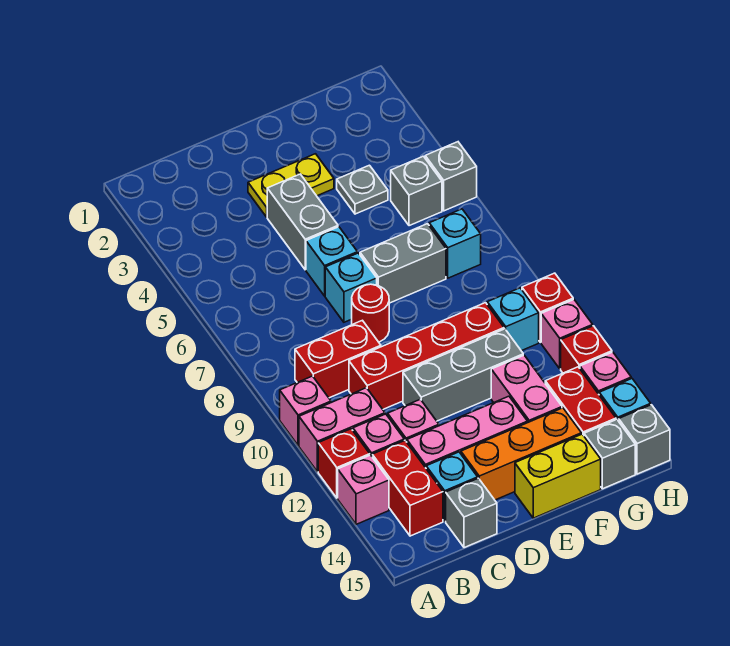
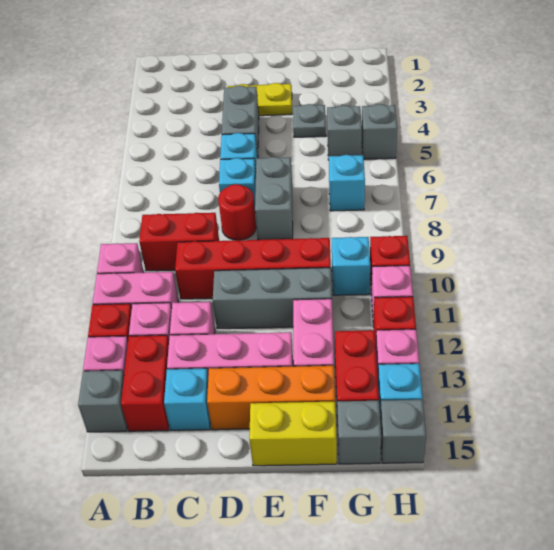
grey 1x1 brick [446,478,497,548] -> grey 1x1 brick moved to [78,370,127,432]
grey 1x2 brick [360,224,446,303] -> grey 1x2 brick turned to [255,157,293,240]

